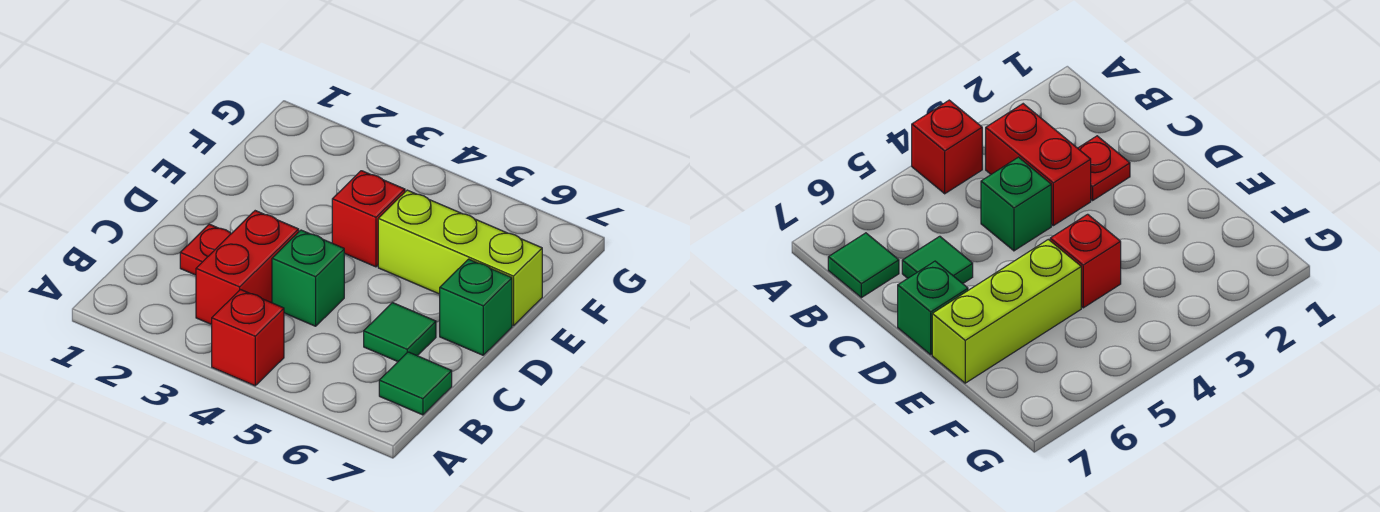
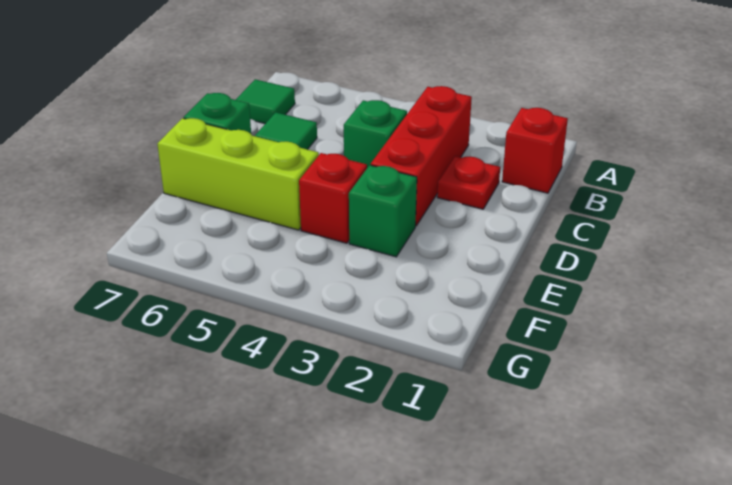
red 1x1 brick [212,290,284,386] -> red 1x1 brick moved to [502,108,568,193]
red 1x2 brick [196,211,299,325] -> red 1x3 brick [371,86,472,226]
none -> green 1x1 brick [349,165,417,257]

